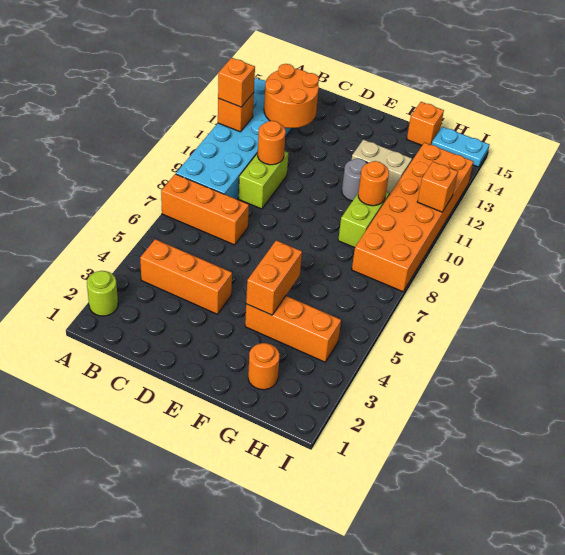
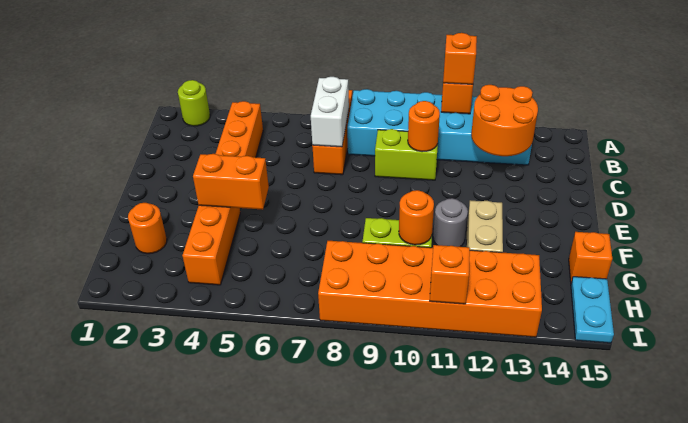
none -> white 1x2 brick [311,77,349,147]

